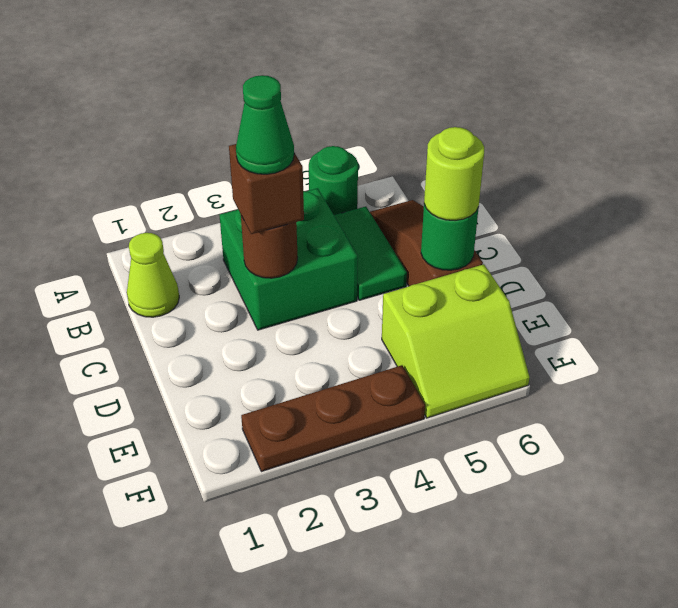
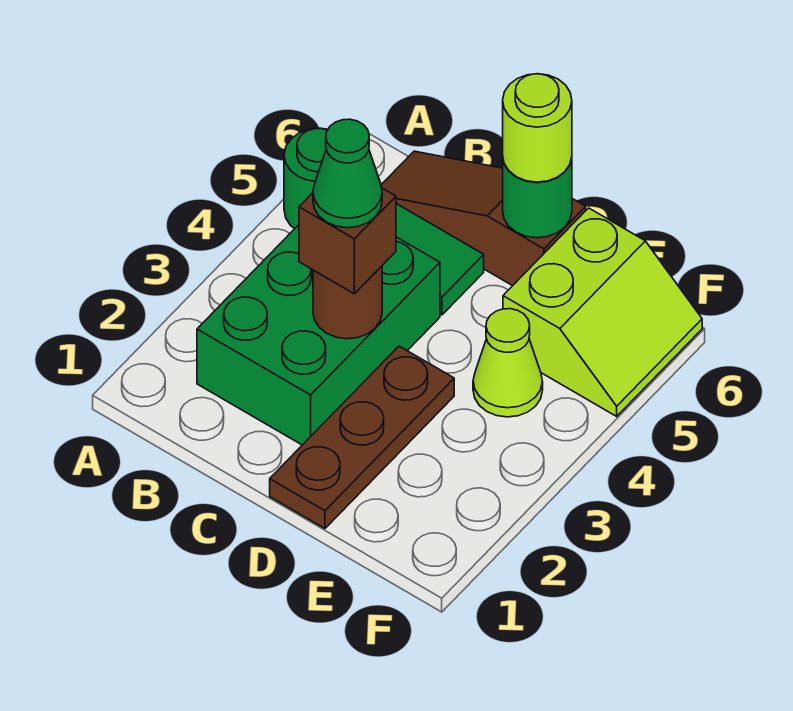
lime 1x1 cone [127,233,179,317] -> lime 1x1 cone moved to [473,309,543,417]
green 2x2 brick [219,188,358,330] -> green 2x3 brick [197,225,440,445]
brown 1x3 plate [241,365,425,472] -> brown 1x3 plate moved to [270,346,454,528]

